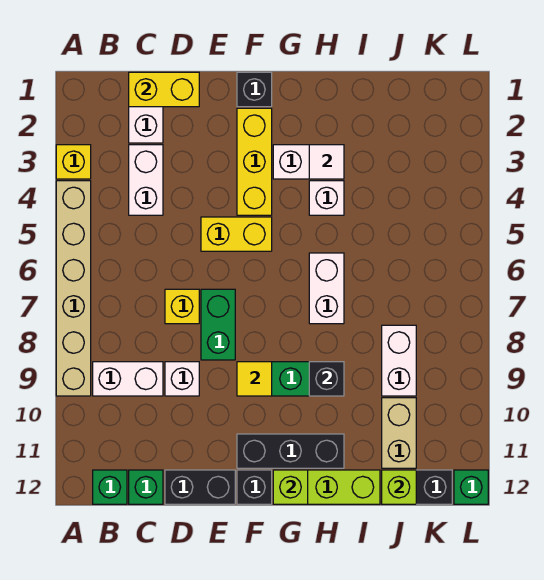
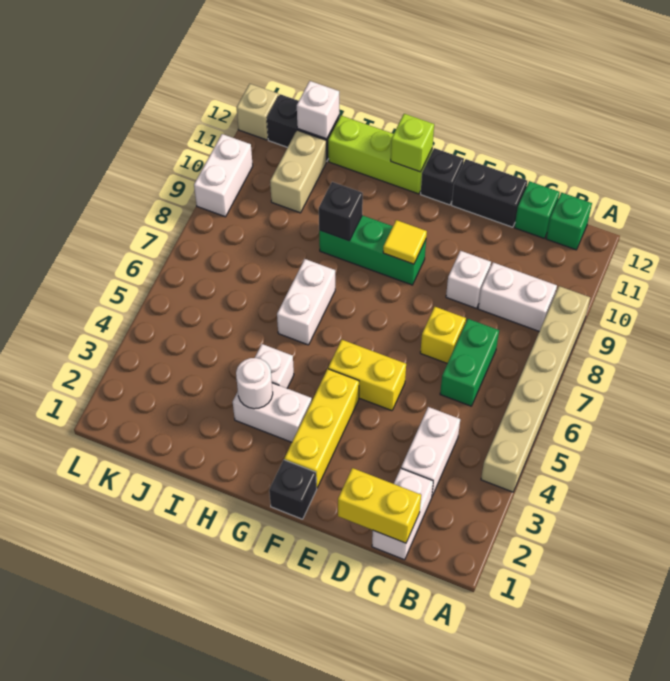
yellow 1x1 brick [56,145,91,179] -> none
green 1x2 brick [201,289,235,360] -> green 1x2 brick moved to [440,319,499,406]
black 1x3 brick [237,434,344,468] -> none
white 1x1 tile [309,145,344,179] -> white 1x1 round brick [236,358,273,409]
white 1x2 brick [382,325,416,396] -> white 1x2 brick moved to [194,134,253,217]
lime 1x1 brick [382,470,416,504] -> white 1x1 brick [297,81,339,139]
green 1x1 brick [454,470,488,504] -> tan 1x1 brick [237,84,278,140]

